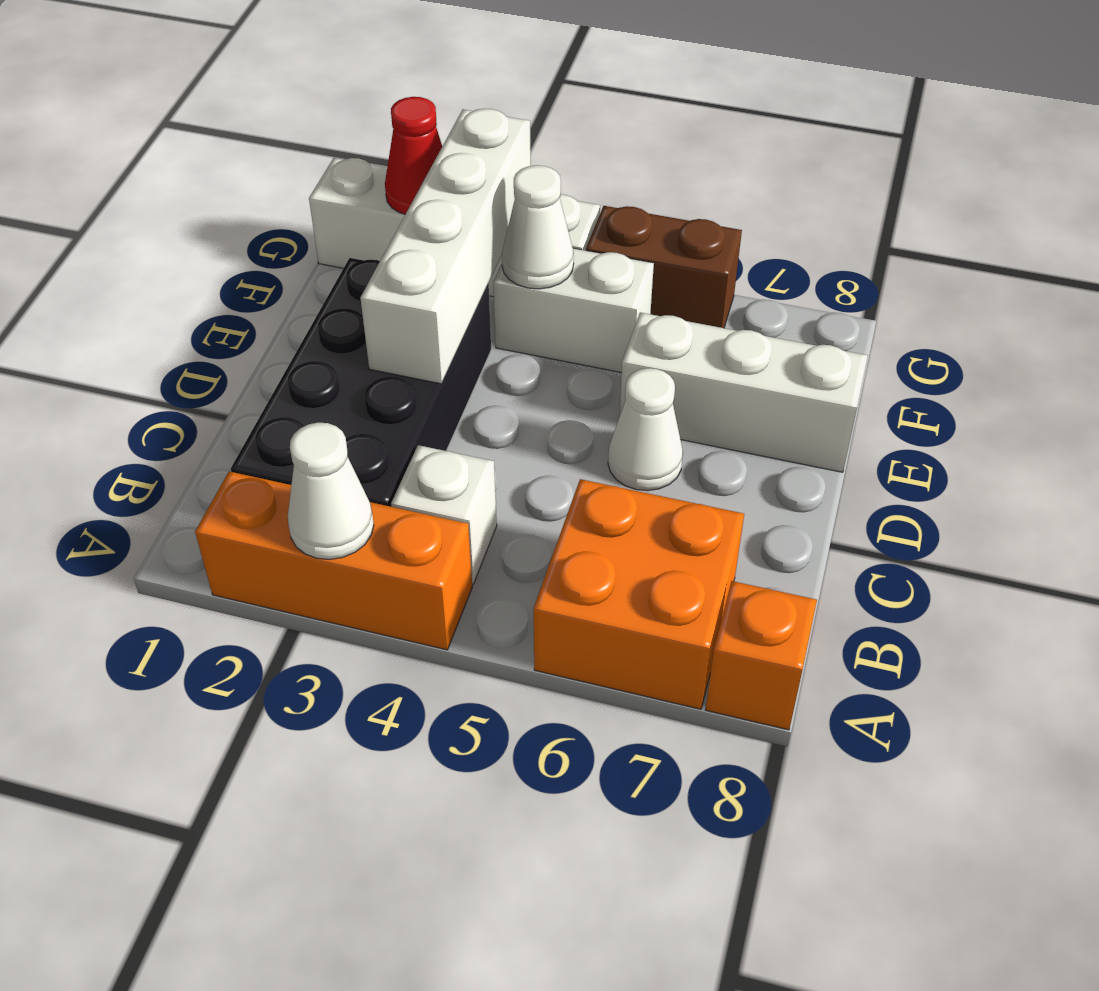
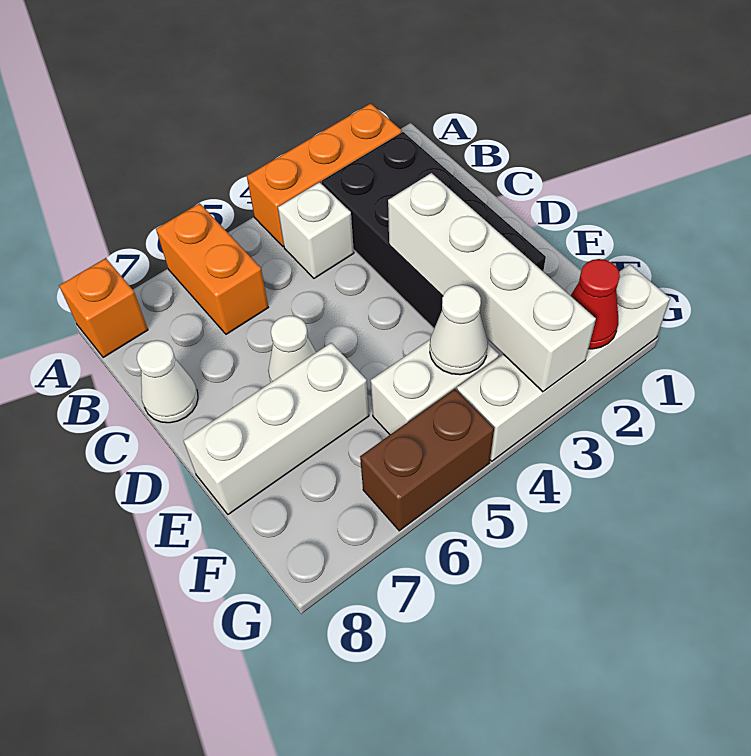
white 1x1 cone [288,422,374,559] -> white 1x1 cone moved to [137,340,198,423]
orange 2x2 brick [534,479,744,709] -> orange 1x2 brick [156,203,268,334]

